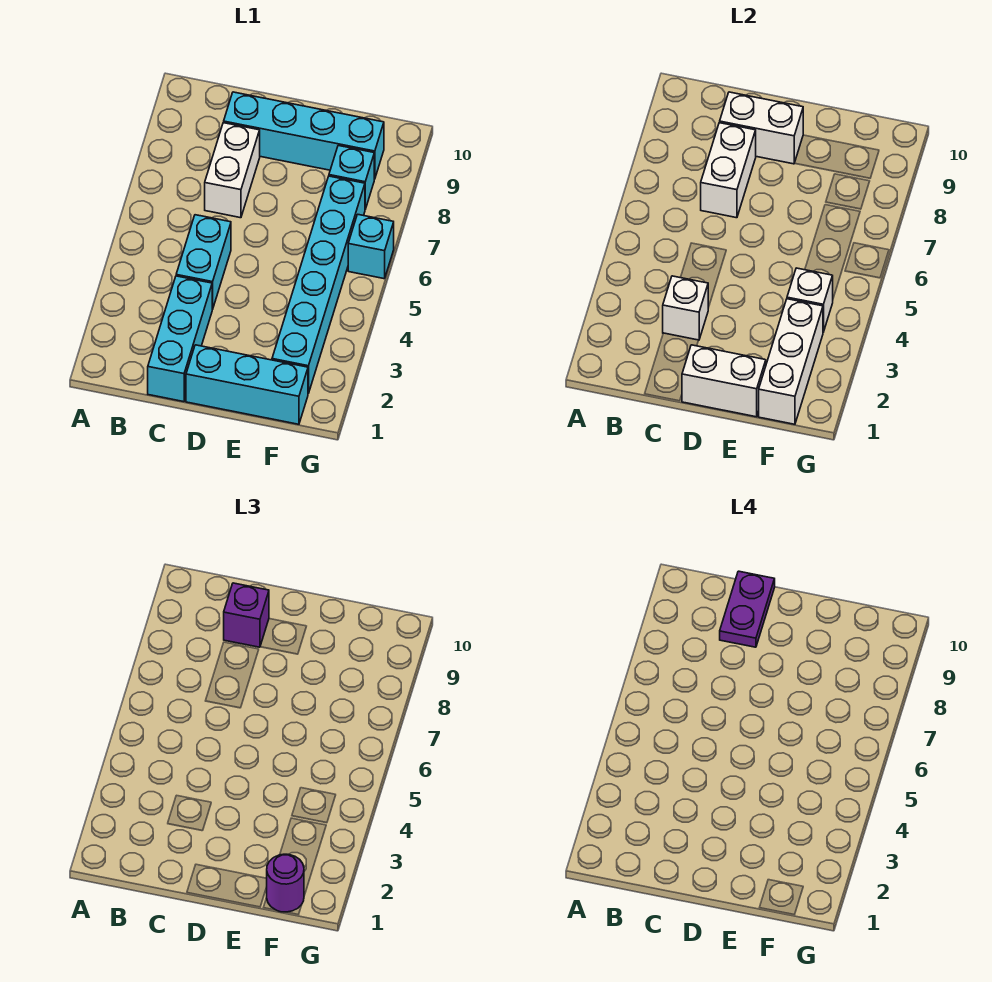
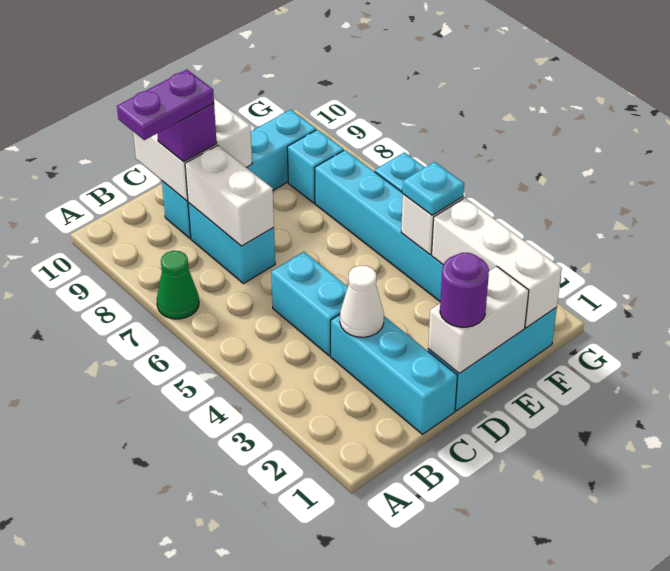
none -> green 1x1 cone [157,251,199,319]
white 1x1 brick [663,276,708,340] -> white 1x1 cone [340,266,384,337]
white 1x2 brick [205,123,260,218] -> cyan 1x2 brick [188,203,275,284]
white 1x2 brick [720,92,803,164] -> white 2x2 brick [133,98,252,201]
purple 1x2 plate [720,571,775,647] -> purple 1x2 plate turned to [117,70,214,140]
purple 1x1 round brick [266,854,304,912] -> purple 1x1 round brick moved to [440,253,489,327]
none -> cyan 1x1 plate [403,162,464,215]

